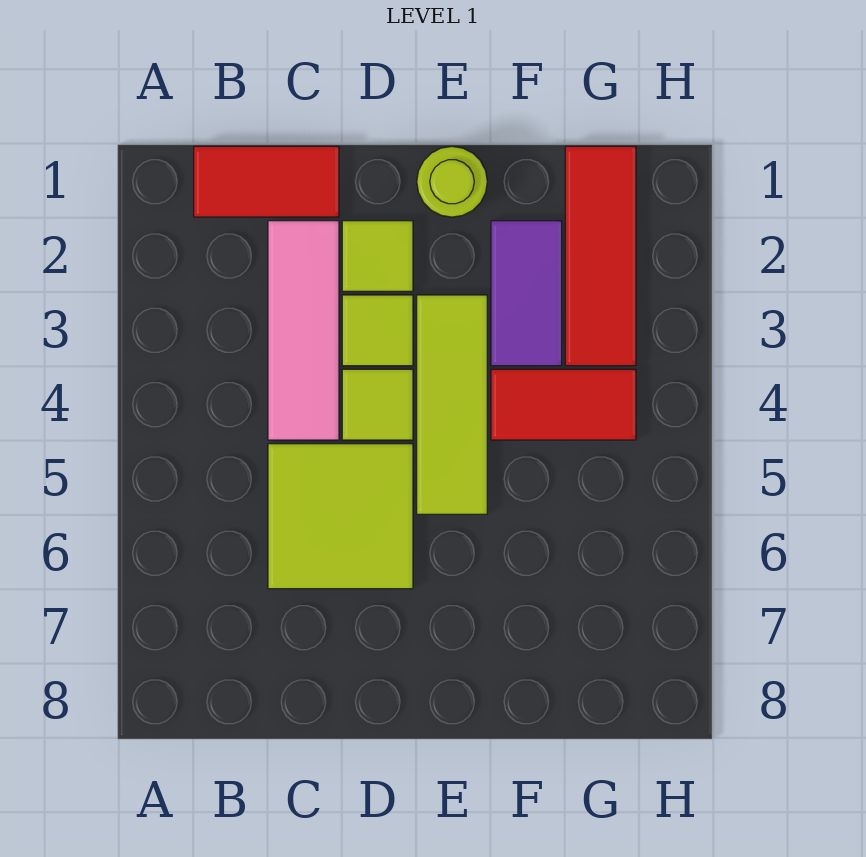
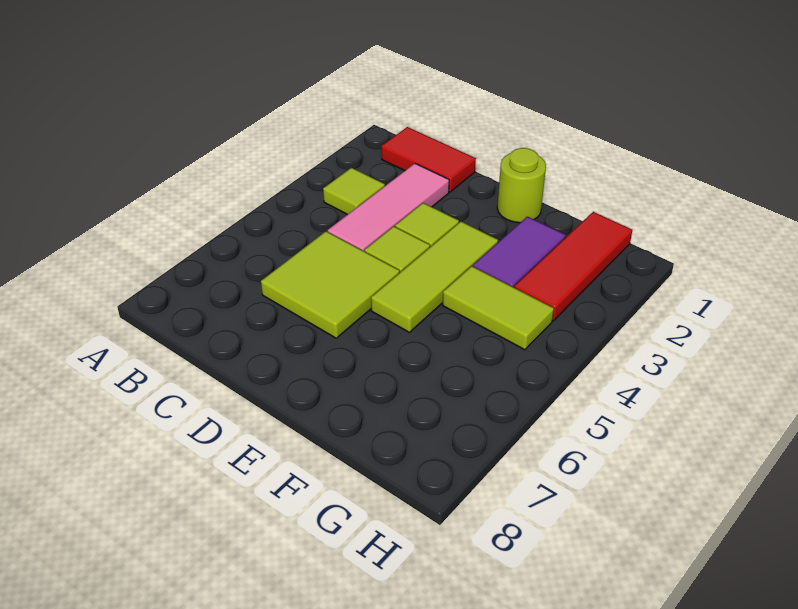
lime 1x1 tile [342,221,413,291] -> lime 1x1 tile moved to [323,168,385,215]
red 1x2 tile [491,369,636,440] -> lime 1x2 tile [443,266,554,350]

